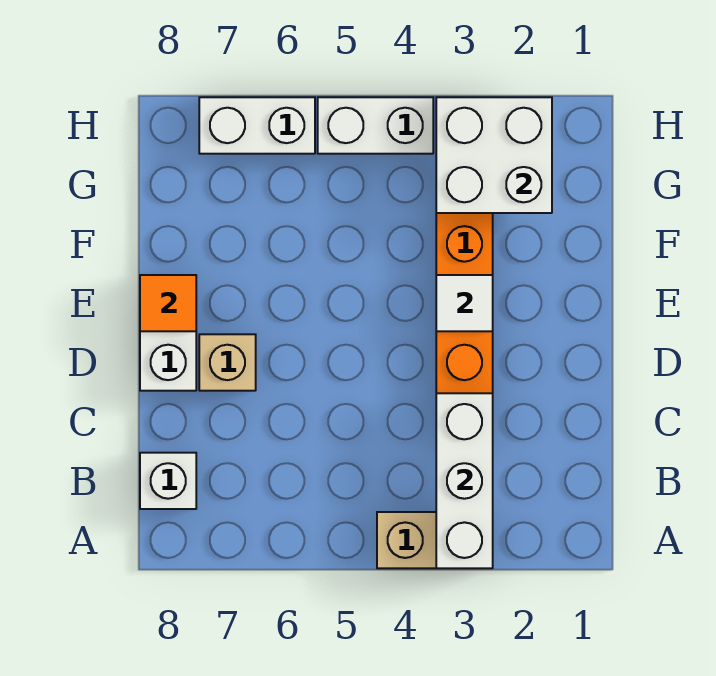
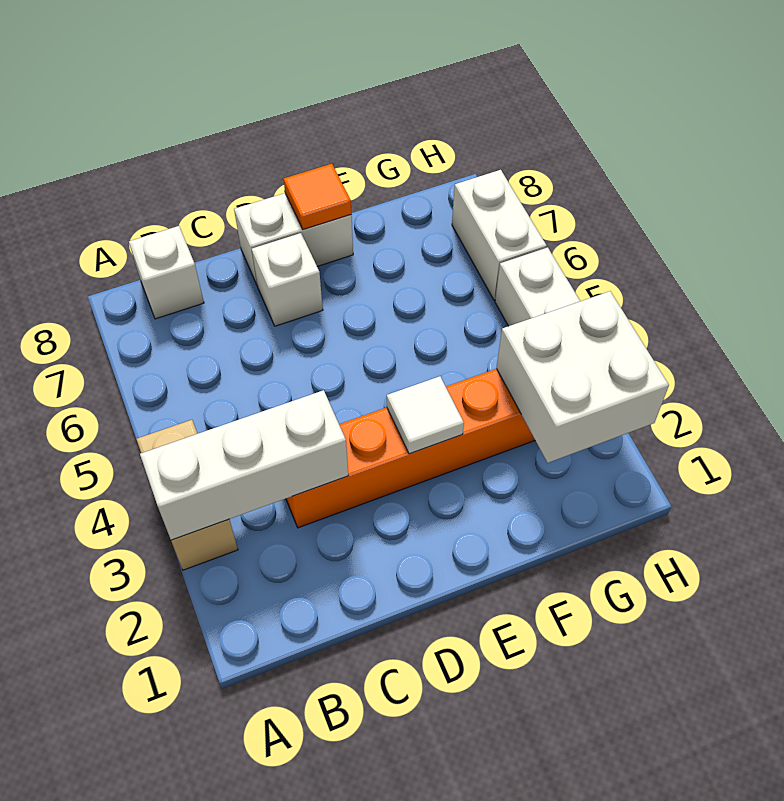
tan 1x1 brick [199,334,256,391] -> white 1x1 brick [252,233,323,326]

